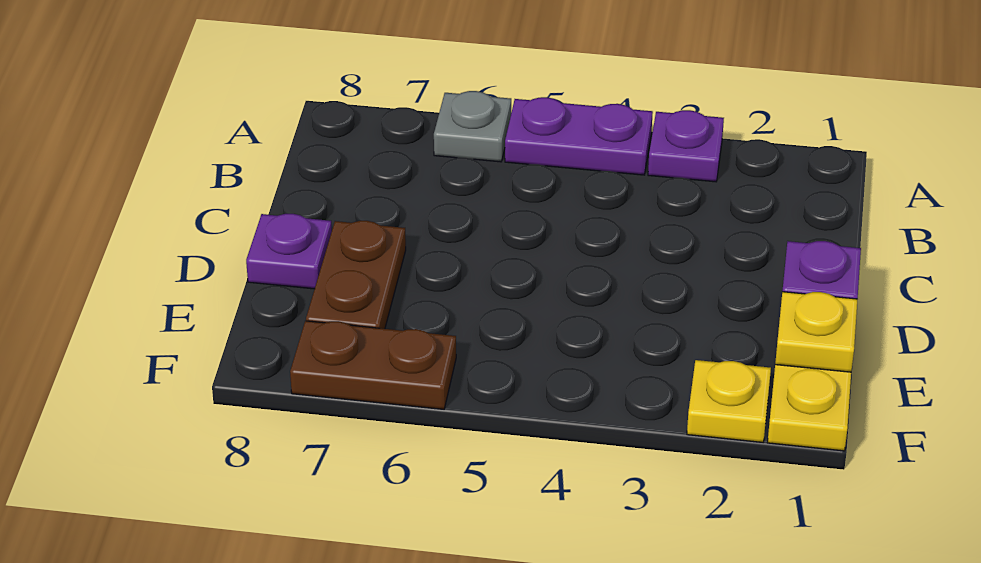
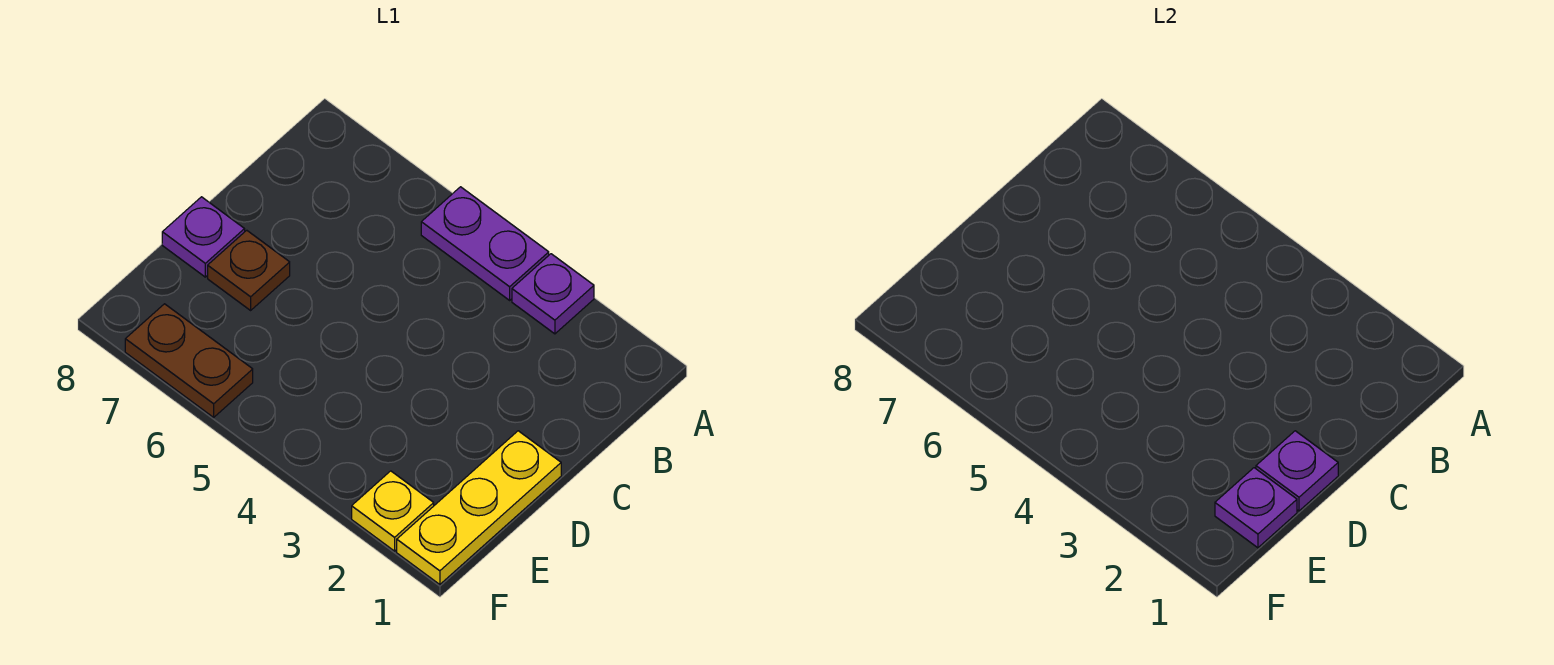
grey 1x1 plate [434,91,511,162] -> none
brown 1x2 plate [306,221,406,329] -> brown 1x1 plate [208,230,290,310]
yellow 1x1 plate [775,292,858,372] -> purple 1x1 plate [1215,468,1297,548]

